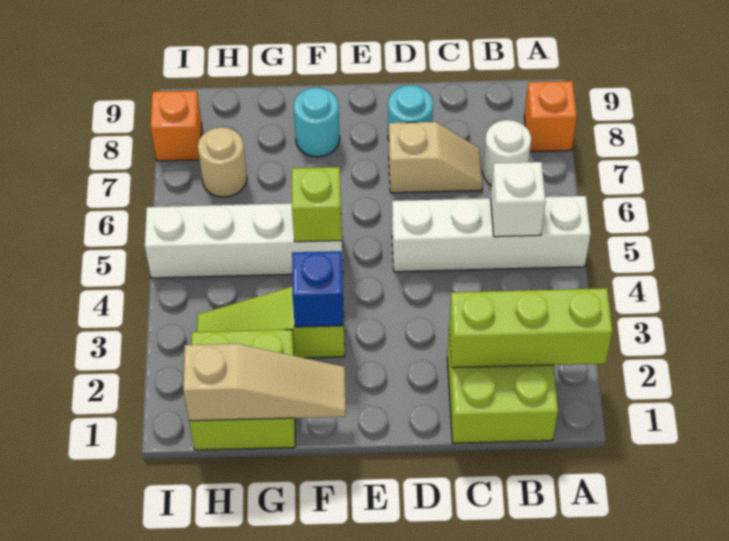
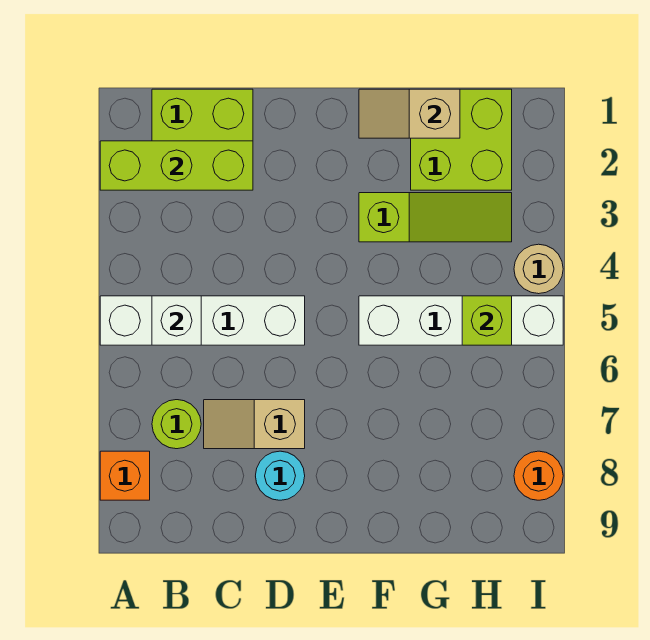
white 1x1 round brick [483,120,531,185] -> lime 1x1 round brick [152,400,201,449]
tan 1x3 slope [183,344,346,421] -> tan 1x2 slope [359,89,460,138]
blue 1x1 brick [292,251,344,327] -> none
lime 1x1 brick [292,167,342,242] -> lime 1x1 brick moved to [462,296,512,345]
cyan 1x1 round brick [294,88,340,157] -> none
tan 1x1 round brick [198,127,247,197] -> tan 1x1 round brick moved to [514,244,563,294]
orange 1x1 brick [151,90,202,161] -> orange 1x1 round brick [514,451,563,500]

